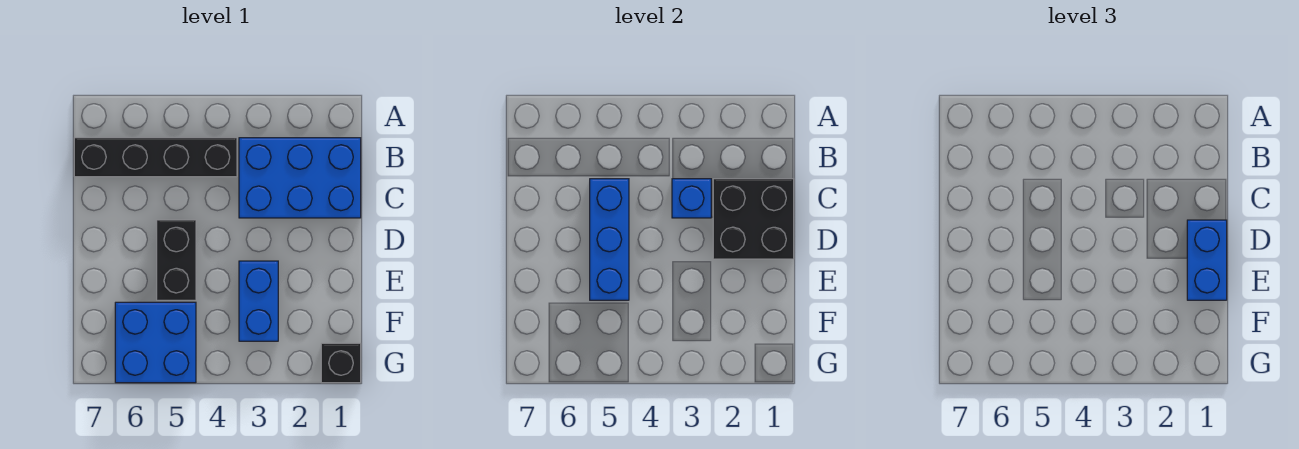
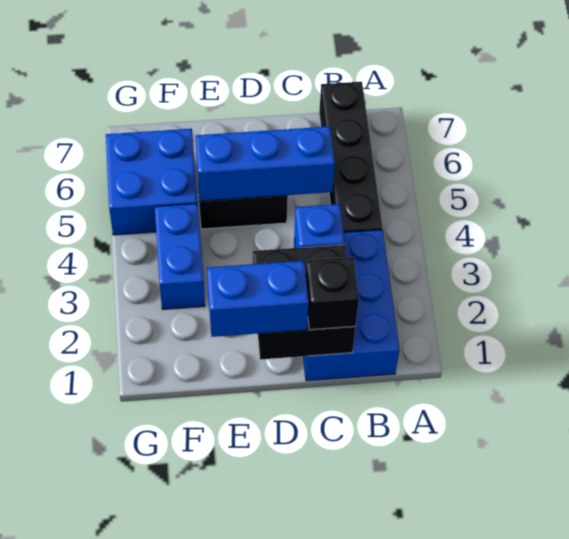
blue 1x2 brick [239,261,278,341] -> blue 1x2 brick turned to [155,203,205,310]
black 1x1 brick [321,343,361,383] -> black 1x1 brick moved to [306,257,359,330]

